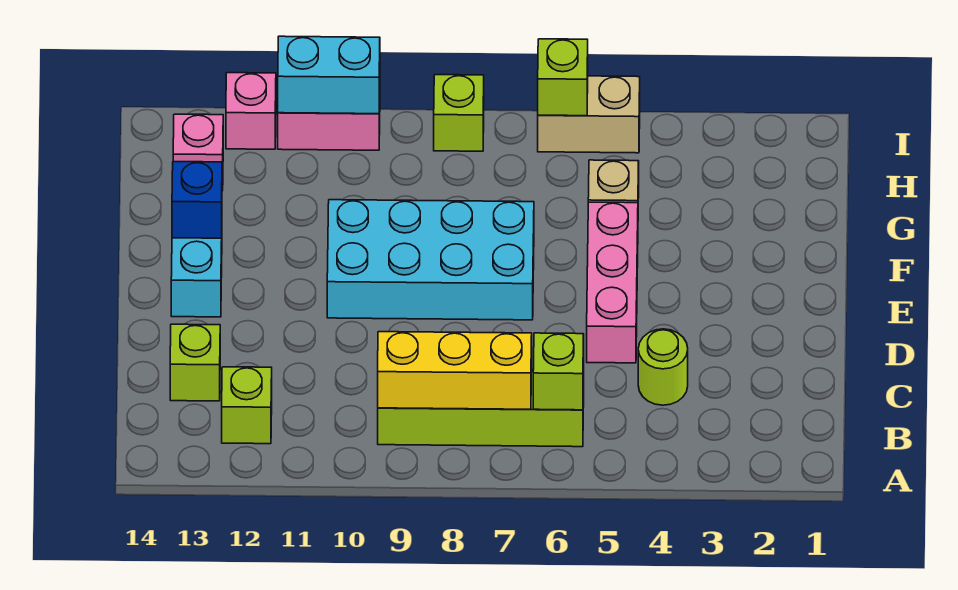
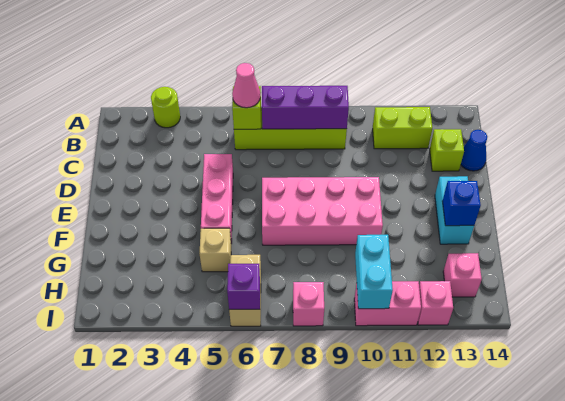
none -> pink 1x1 cone [232,63,260,108]
yellow 1x3 brick [378,332,532,409] -> purple 1x3 brick [262,86,349,129]
lime 1x1 brick [222,367,272,444] -> lime 1x2 brick [373,107,432,149]
lime 1x1 round brick [638,329,688,405] -> lime 1x1 round brick moved to [151,87,180,128]
none -> blue 1x1 cone [461,130,487,171]
cyan 2x4 brick [327,200,534,320] -> pink 2x4 brick [262,177,383,245]
tan 1x2 brick [538,76,640,153] -> tan 1x2 brick turned to [229,255,261,326]
lime 1x1 brick [538,39,588,116] -> purple 1x1 brick [227,264,260,310]
lime 1x1 brick [434,75,484,151] -> pink 1x1 brick [293,282,324,326]
cyan 1x2 brick [278,36,380,114] -> cyan 1x2 brick turned to [355,235,393,309]

